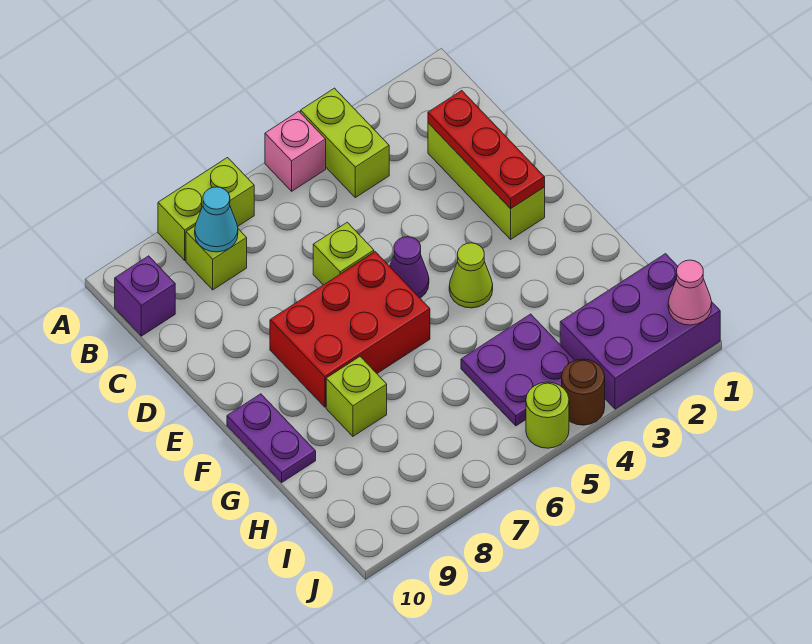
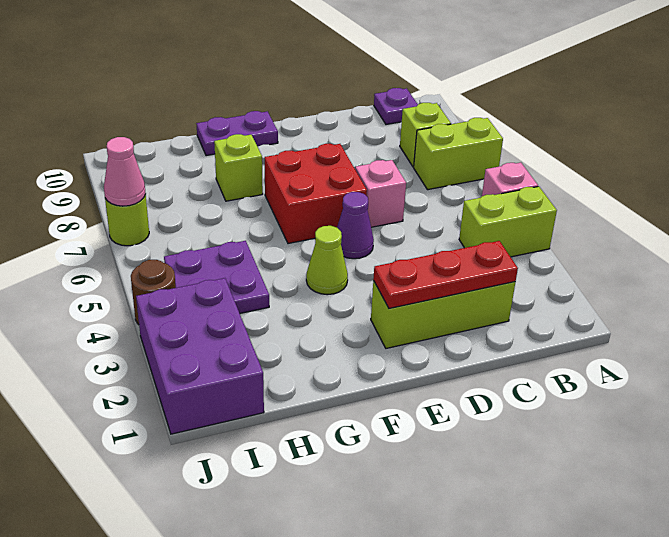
lime 1x2 brick [158,158,254,260] -> lime 1x2 brick turned to [414,118,503,190]
cyan 1x1 cone [195,187,238,252] -> none
purple 1x1 brick [115,256,175,336] -> purple 1x1 plate [374,88,418,124]
lime 1x1 brick [313,222,374,285] -> pink 1x1 brick [355,160,406,227]
red 2x3 brick [270,252,430,407] -> red 2x2 brick [265,144,367,244]
pink 1x1 cone [668,260,712,325] -> pink 1x1 cone moved to [104,137,146,206]
lime 1x1 round brick [526,382,569,448] -> lime 1x1 round brick moved to [105,194,149,246]

